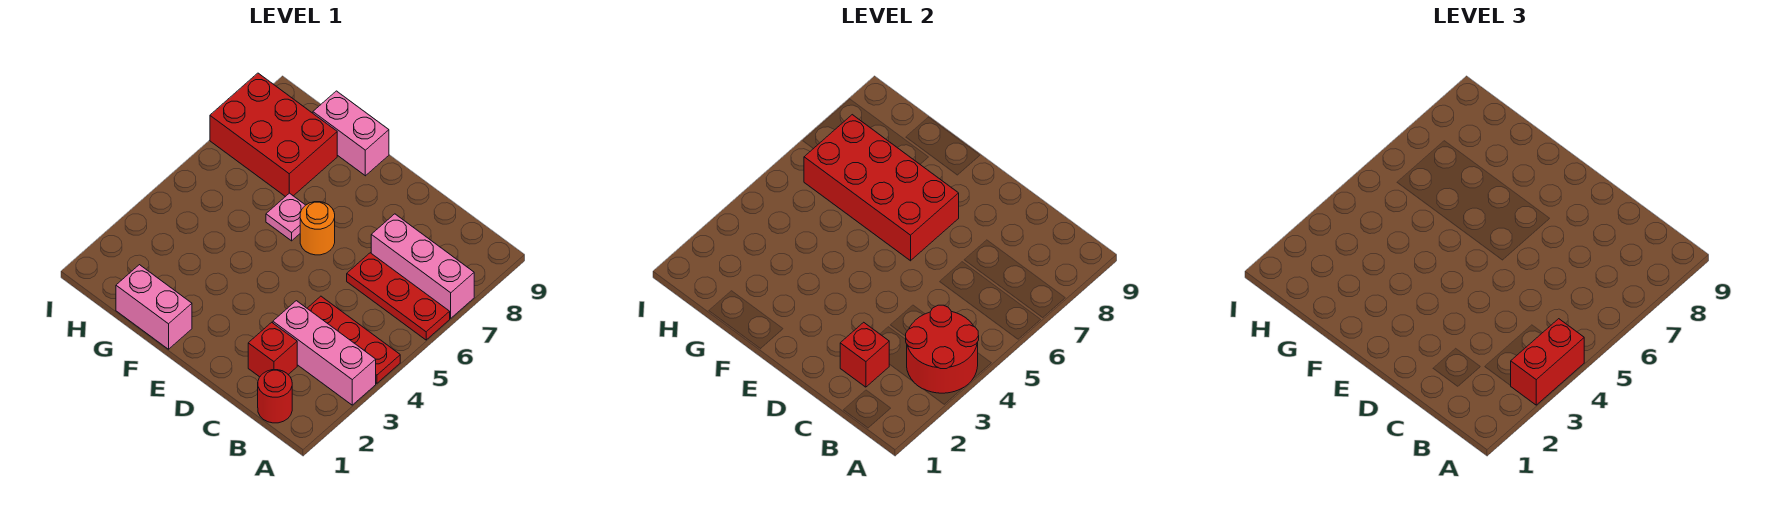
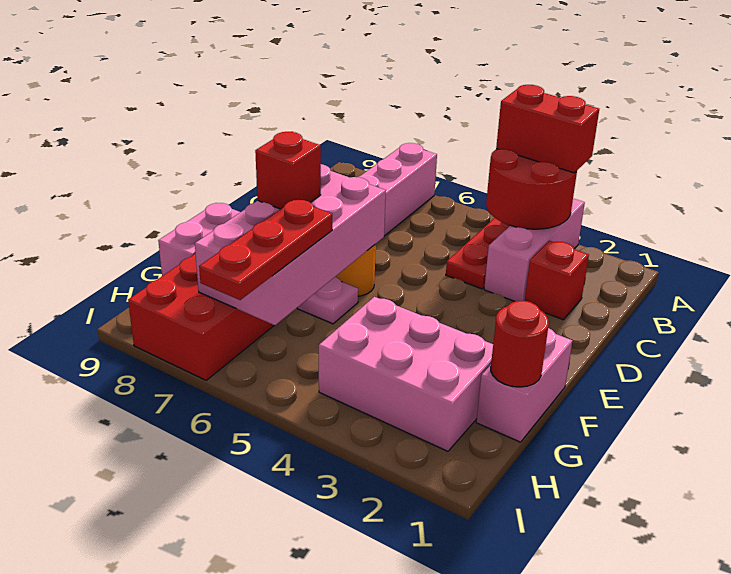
red 1x3 plate [347,253,450,340] -> red 1x3 plate moved to [199,200,332,300]
red 1x1 round brick [258,370,292,423] -> red 1x1 round brick moved to [491,301,549,387]
red 1x1 brick [840,322,889,387] -> red 1x1 brick moved to [255,132,321,209]
red 2x4 brick [804,115,959,261] -> pink 2x4 brick [195,164,386,325]
none -> pink 2x3 brick [319,297,493,451]

